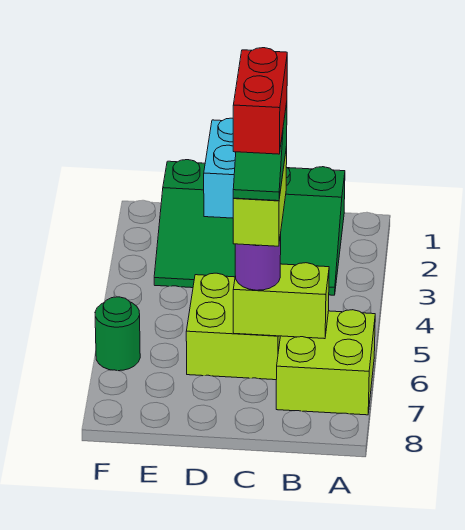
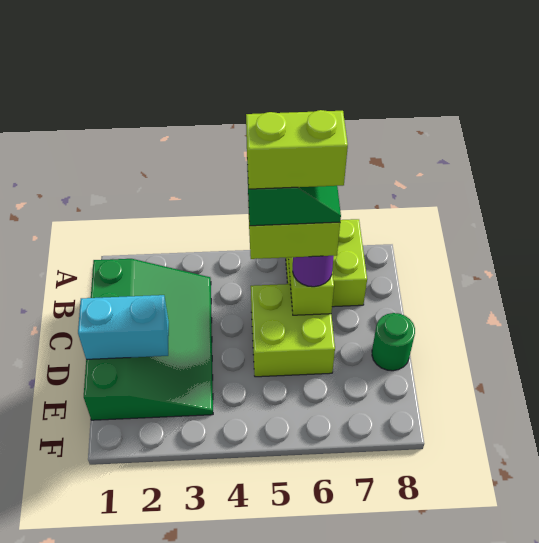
red 1x2 brick [233,48,287,154] -> lime 1x2 brick [246,110,348,189]
green 1x1 round brick [95,297,140,371] -> green 1x1 round brick moved to [372,313,415,371]

